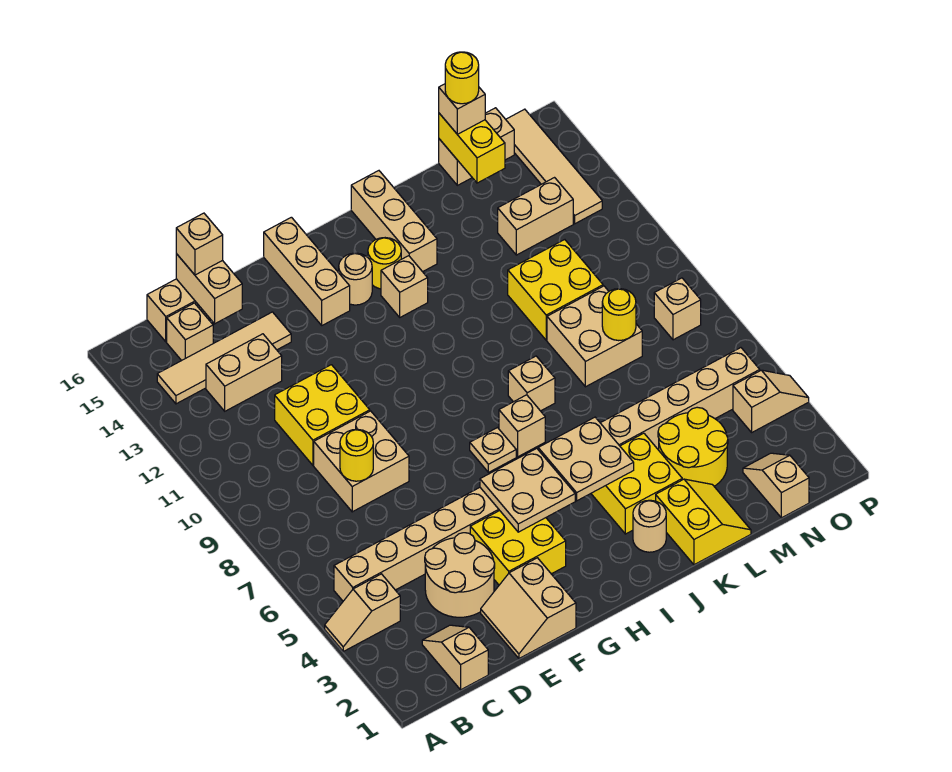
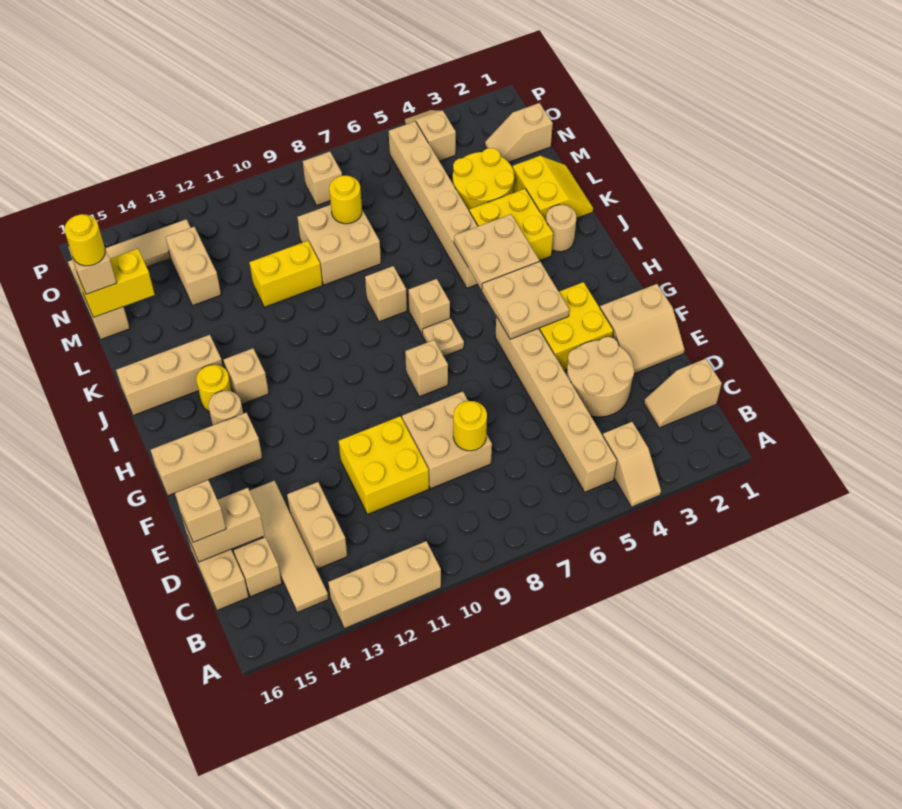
none -> tan 1x3 brick [328,541,441,628]
none -> tan 1x1 brick [405,340,448,397]
yellow 2x2 slope [656,479,751,565] -> yellow 2x2 slope turned to [513,156,593,221]
yellow 2x2 brick [508,240,603,340] -> yellow 1x2 brick [249,241,322,307]

